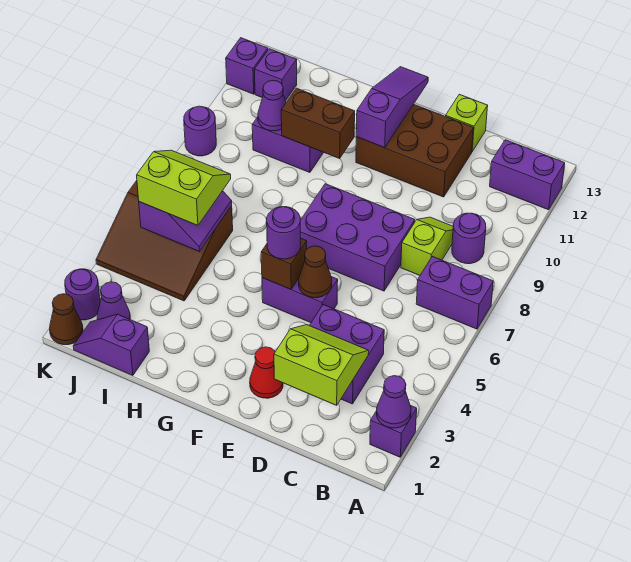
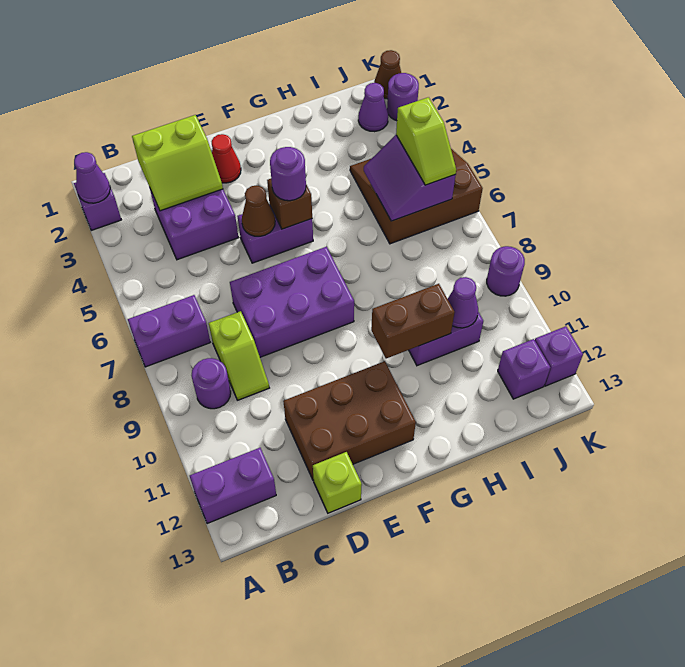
purple 1x3 slope [356,67,428,148] -> none
purple 1x2 slope [73,314,149,375] -> none
lime 2x2 slope [137,150,231,225] -> lime 1x2 slope [396,97,456,185]

